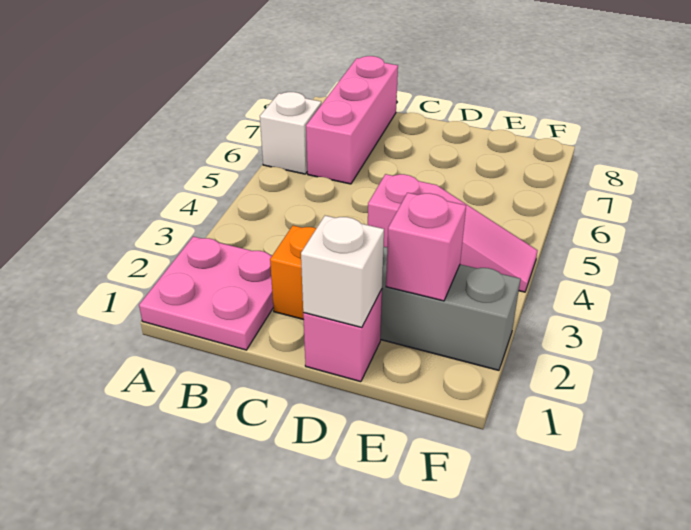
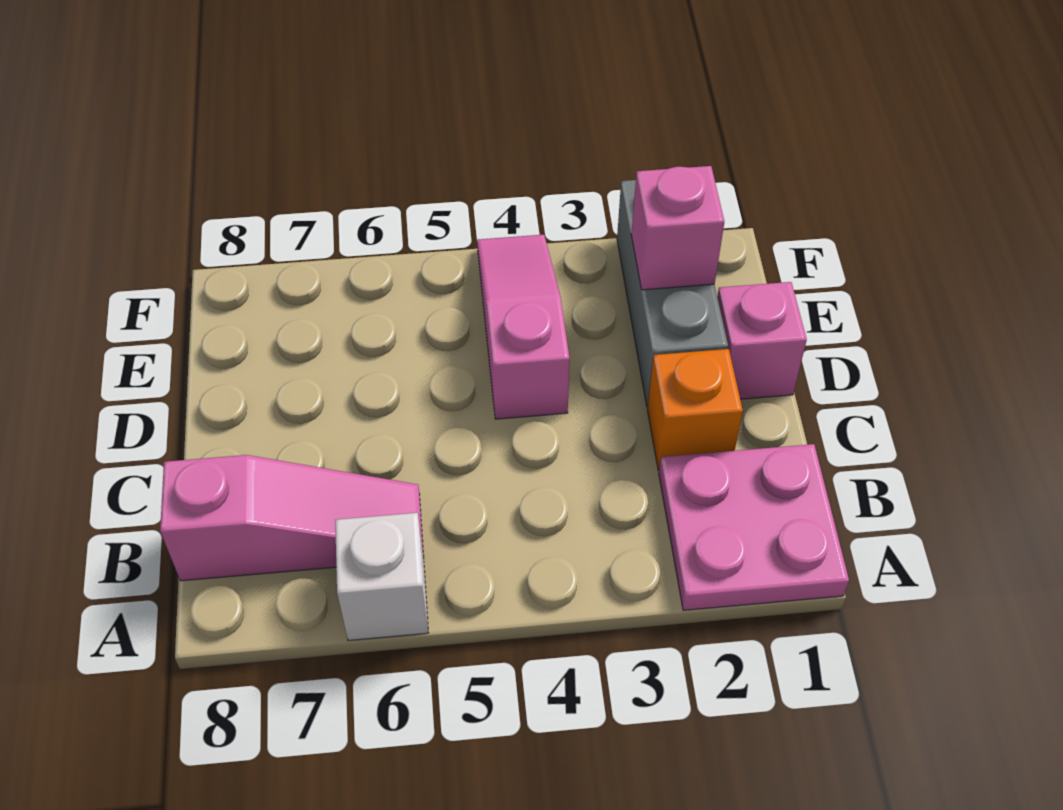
pink 1x3 brick [306,56,398,184] -> pink 1x3 slope [160,455,424,581]
white 1x1 brick [301,216,384,328] -> none

